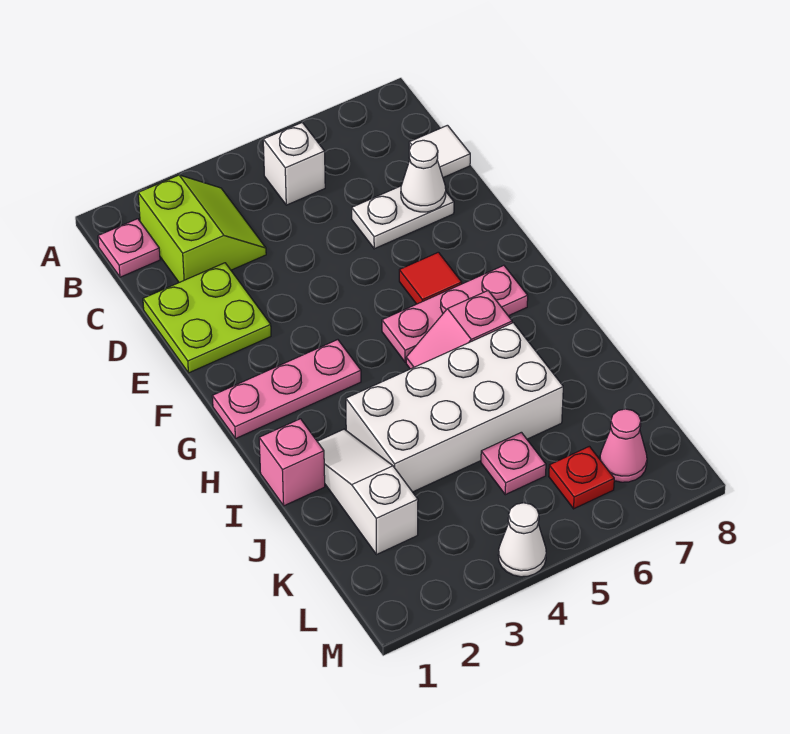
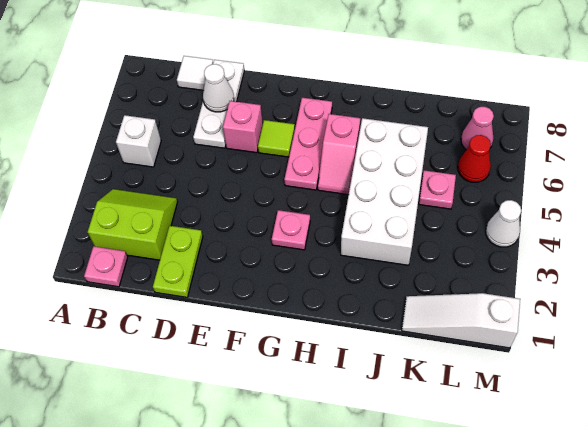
lime 2x2 plate [143,263,271,373] -> lime 1x2 plate [153,226,203,297]
white 1x2 plate [352,186,454,249] -> white 1x3 plate [193,60,244,148]
red 1x1 tile [399,252,462,304] -> lime 1x1 tile [258,120,295,157]
pink 1x3 plate [212,340,361,439] -> pink 1x1 plate [272,210,310,250]
pink 1x1 brick [259,419,325,506] -> pink 1x1 brick moved to [223,101,263,153]
white 1x3 slope [317,429,418,555] -> white 1x3 slope moved to [402,293,520,348]
red 1x1 plate [549,446,614,509] -> red 1x1 cone [458,135,491,182]

